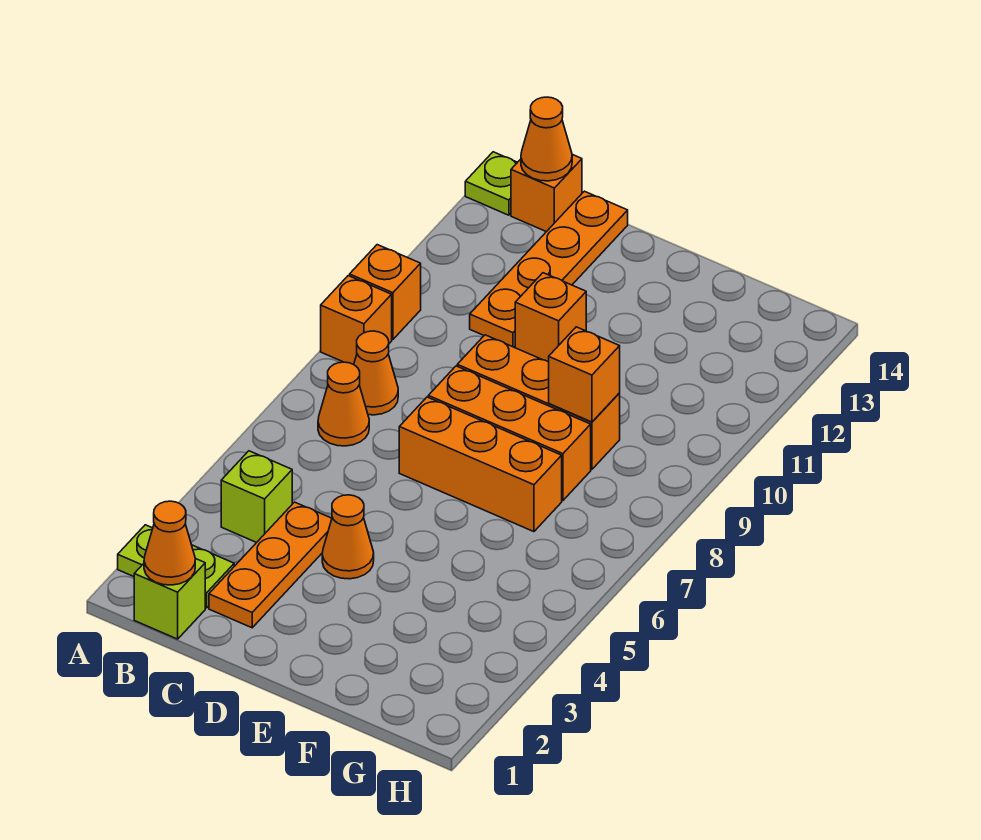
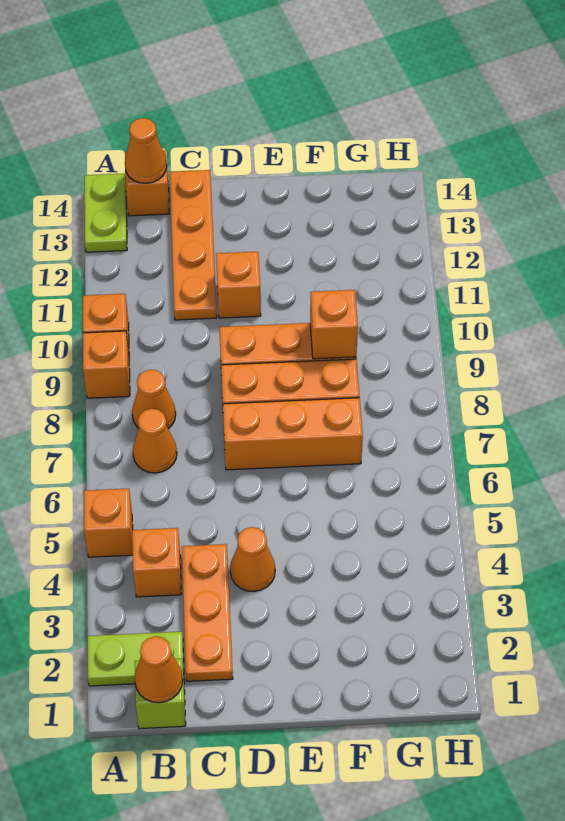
none -> orange 1x1 brick [84,489,133,557]
lime 1x1 plate [465,152,517,215] -> lime 1x2 plate [84,173,127,252]
lime 1x1 brick [221,451,292,543] -> orange 1x1 brick [132,528,181,597]

